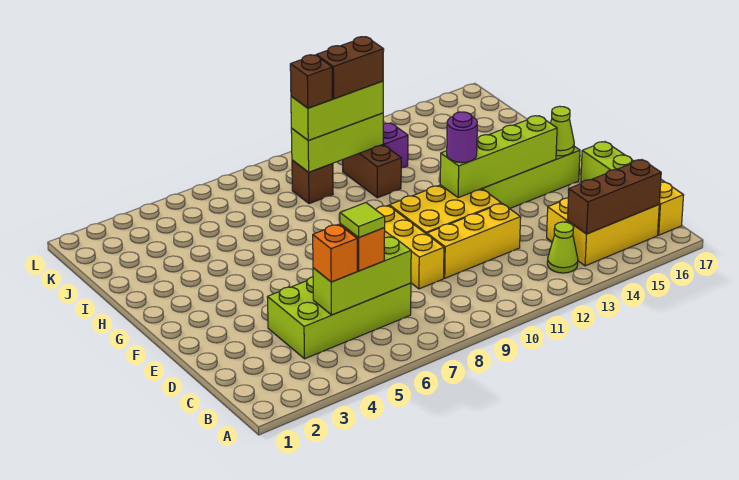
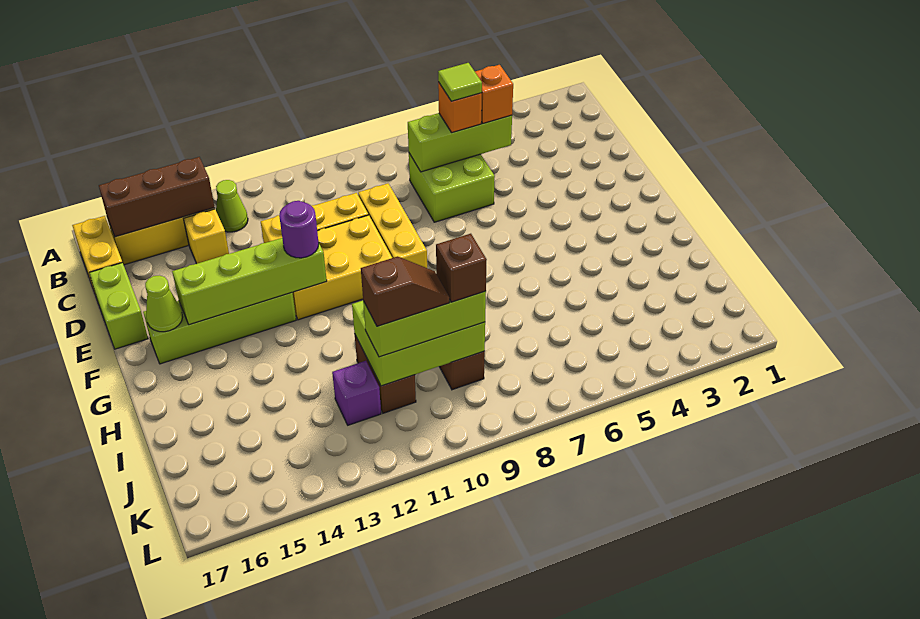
lime 2x4 brick [267,277,411,359] -> lime 2x2 brick [409,153,495,222]
lime 1x3 brick [291,113,383,172] -> lime 2x3 brick [352,301,485,386]
brown 1x2 brick [316,37,384,99] -> brown 1x2 slope [361,256,449,326]

